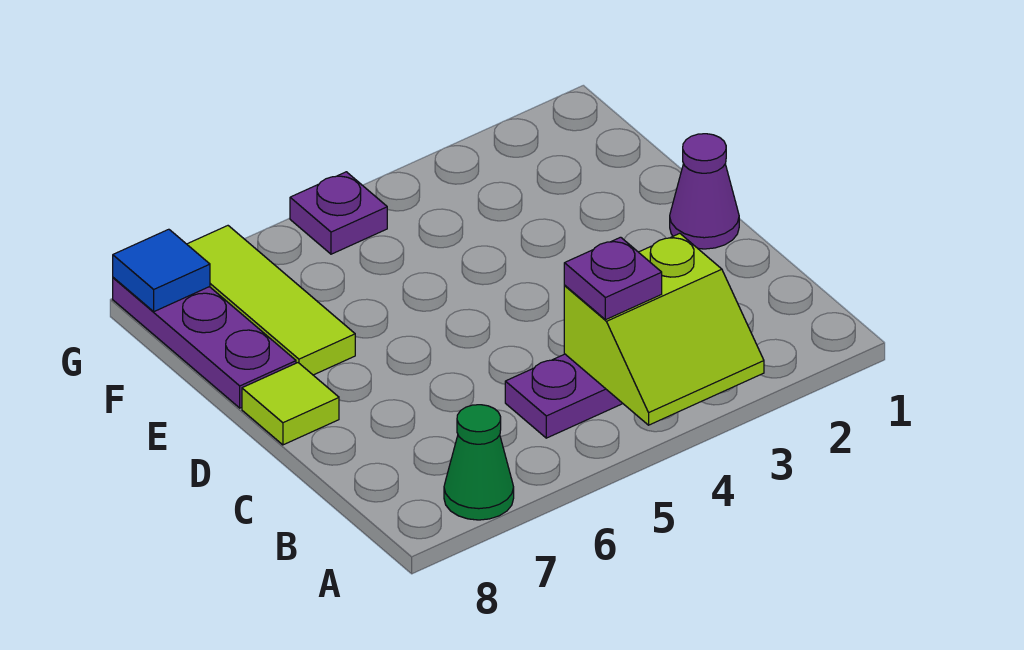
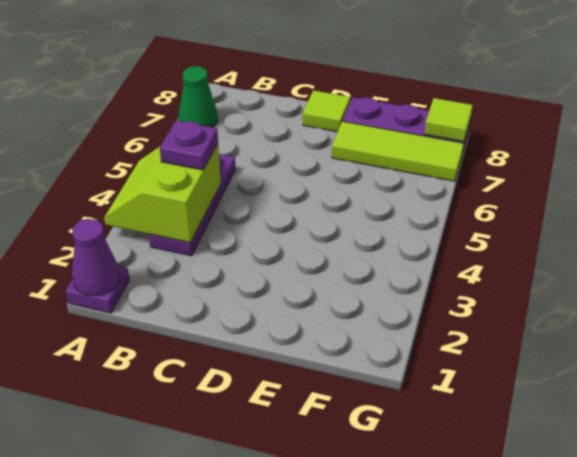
purple 1x1 cone [670,134,739,249] -> purple 1x1 cone moved to [72,219,120,296]
purple 1x1 plate [290,172,387,254] -> purple 1x1 plate moved to [66,266,129,313]
blue 1x1 tile [113,229,210,311] -> lime 1x1 tile [424,98,473,142]

